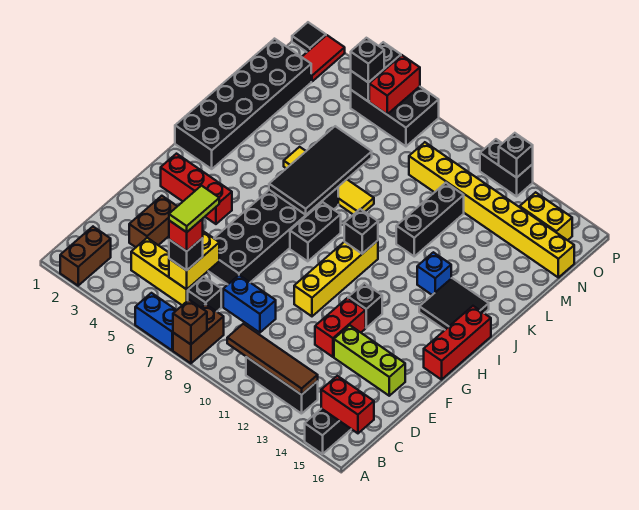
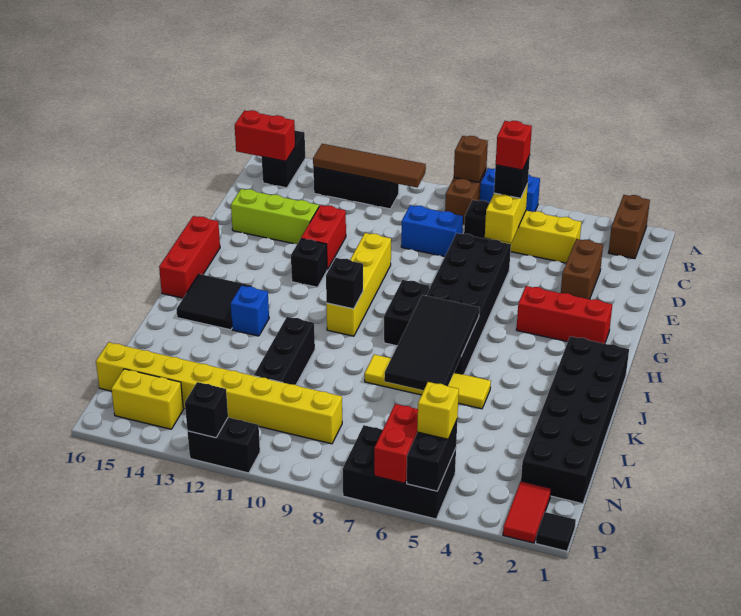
lime 1x2 tile [169,186,219,232] -> none
black 1x1 brick [351,38,384,83] -> yellow 1x1 brick [417,382,459,439]

